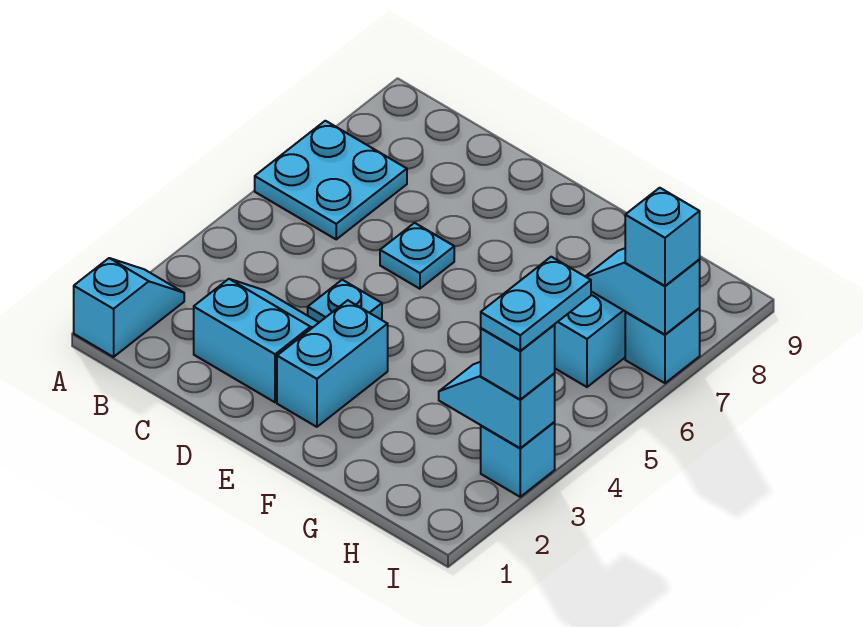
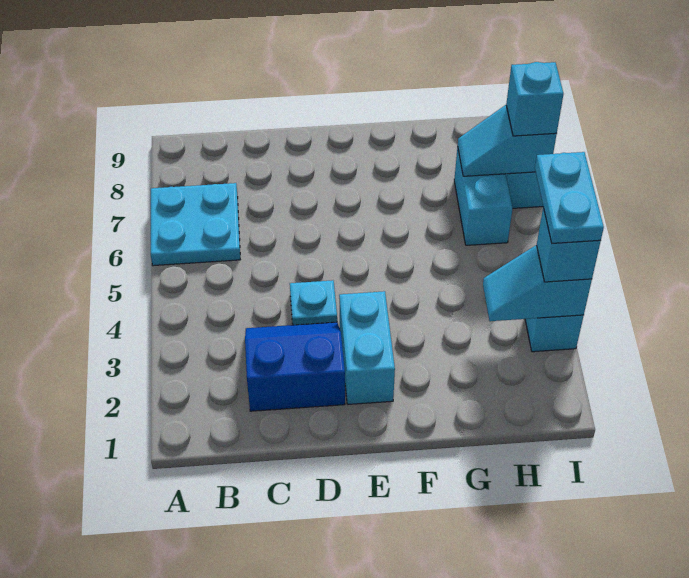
cyan 1x2 slope [74,258,184,357] -> none
cyan 2x2 slope [194,279,319,402] -> blue 2x2 slope [245,322,345,411]
cyan 1x1 plate [380,223,454,289] -> none

